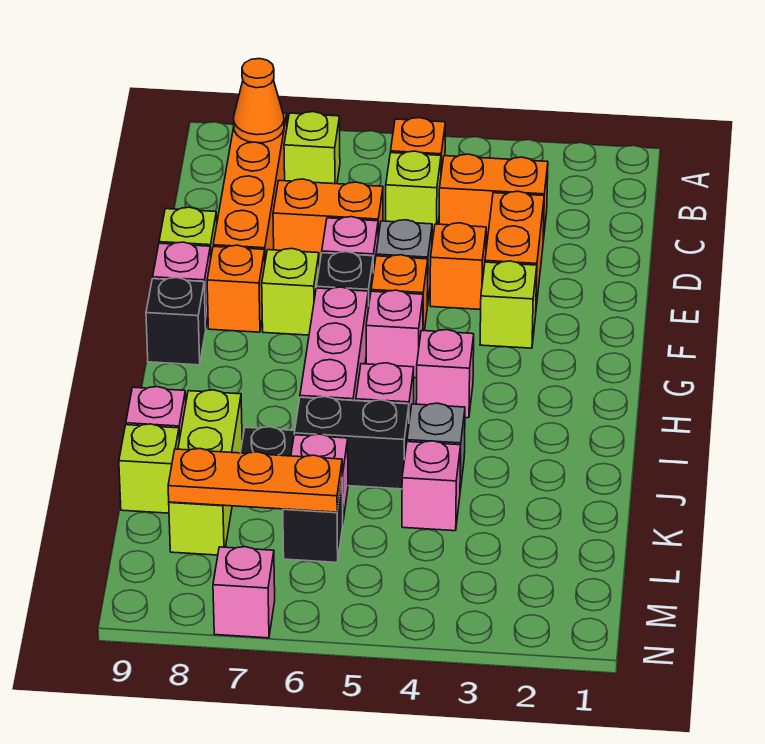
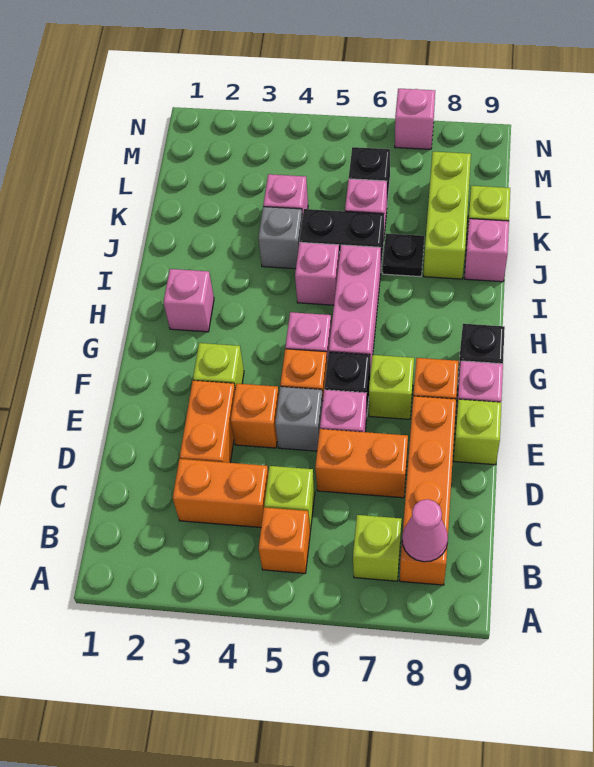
orange 1x1 cone [234,59,284,143] -> pink 1x1 cone [402,499,448,562]
pink 1x1 brick [416,330,474,418] -> pink 1x1 brick moved to [164,269,214,332]
orange 1x3 plate [168,449,342,512] -> none

